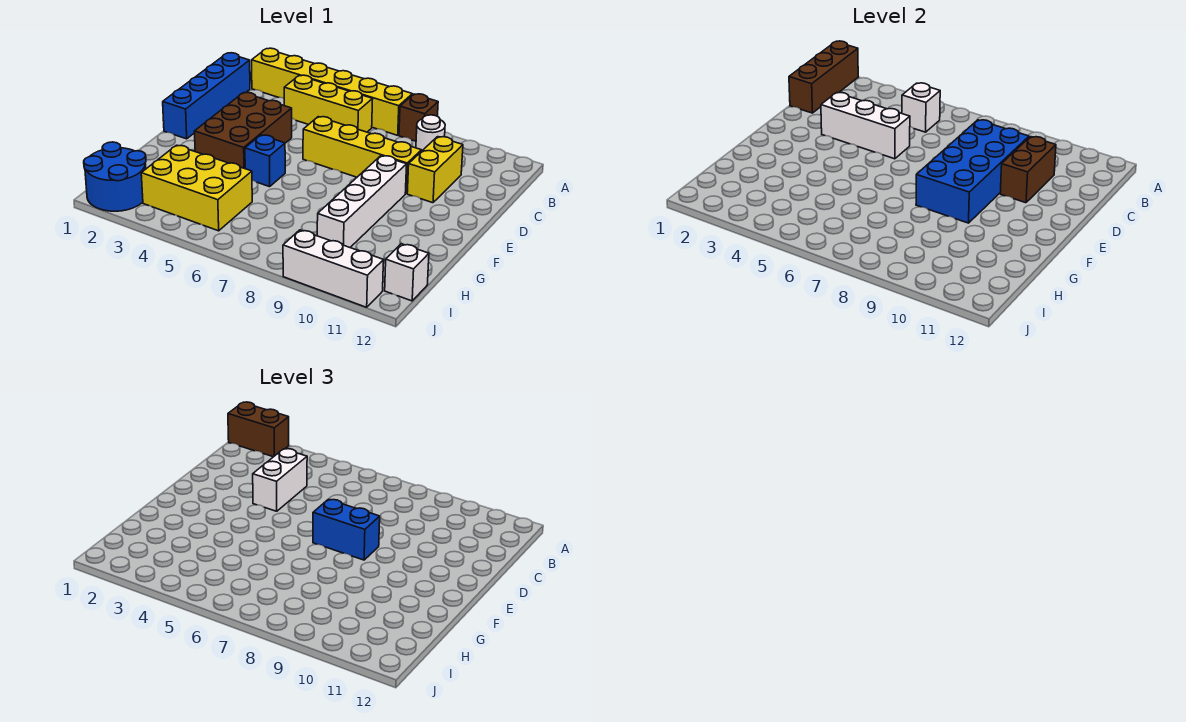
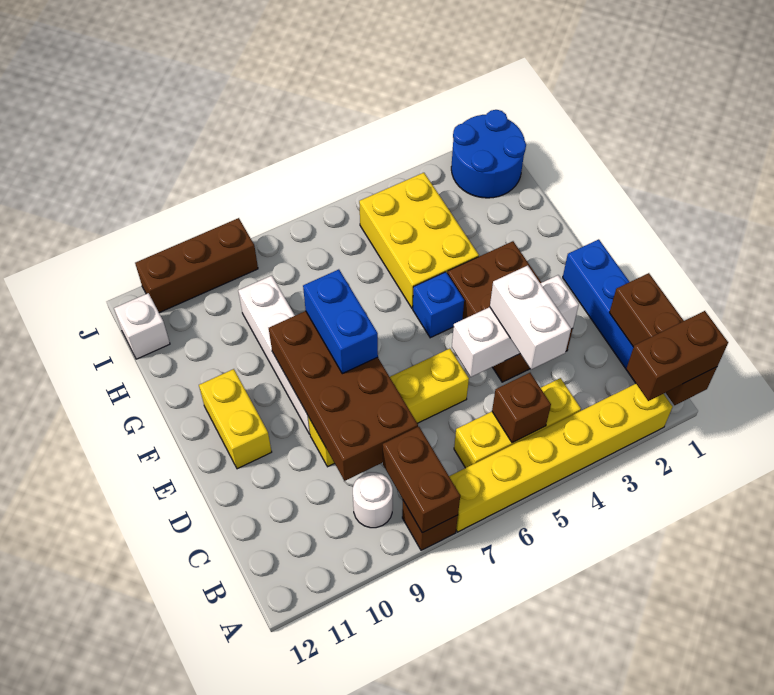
white 1x1 brick [902,83,940,132] -> brown 1x1 brick [492,373,551,443]
blue 2x4 brick [916,120,1029,223] -> brown 2x4 brick [269,311,418,481]
yellow 1x2 brick [407,137,463,203] -> yellow 1x2 brick moved to [199,369,272,469]
brown 1x2 brick [1000,137,1056,203] -> brown 1x2 brick moved to [383,427,460,533]
blue 1x2 brick [313,499,380,560] -> blue 1x2 brick turned to [303,269,378,374]
yellow 2x3 brick [141,145,252,231] -> yellow 2x3 brick turned to [359,173,479,308]
white 1x3 brick [283,230,384,307] -> brown 1x3 brick [135,218,258,313]

